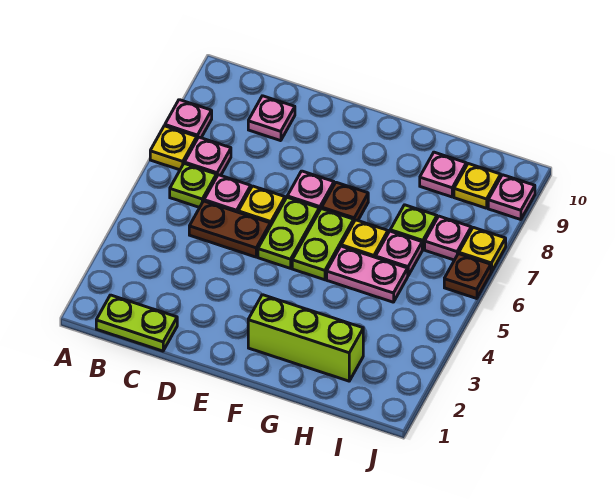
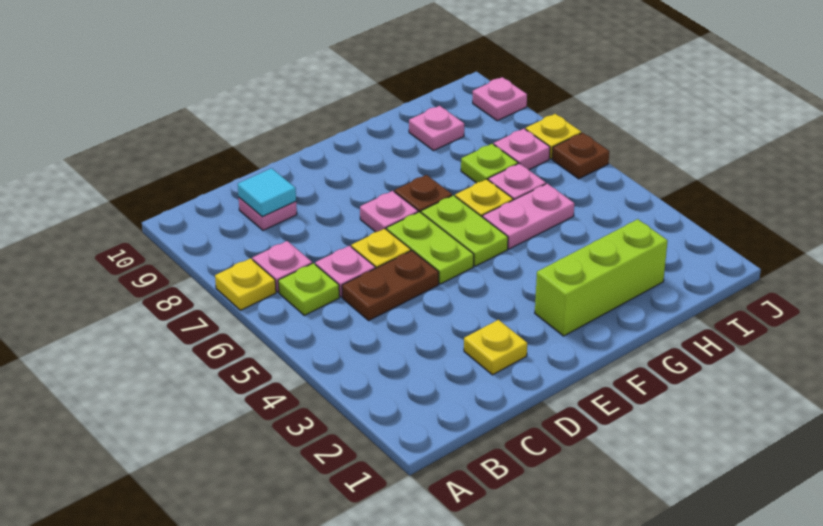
pink 1x1 plate [165,100,212,139] -> none
lime 1x2 plate [96,295,177,351] -> none
none -> cyan 1x1 tile [238,168,296,217]
yellow 1x1 plate [454,164,501,208] -> yellow 1x1 plate moved to [464,320,527,375]

